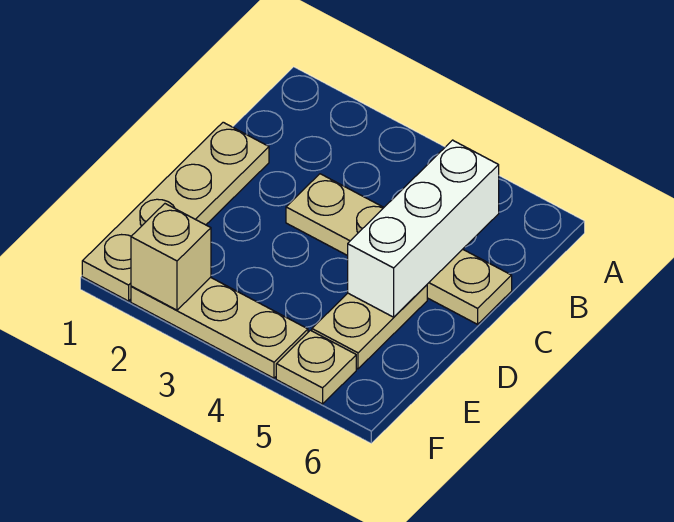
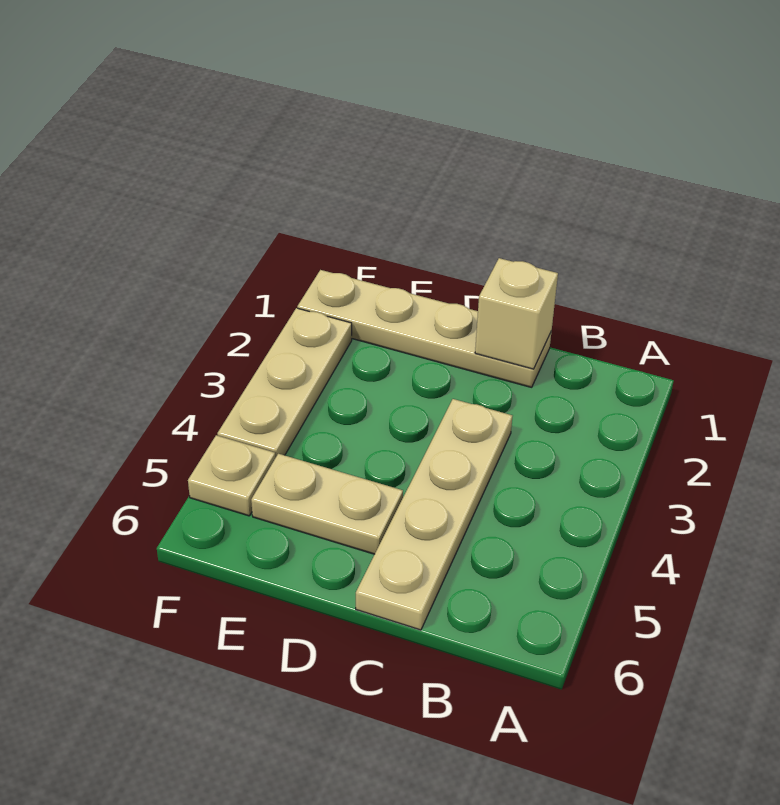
white 1x3 brick [348,140,499,317] -> none
tan 1x1 brick [131,204,211,310] -> tan 1x1 brick moved to [475,258,558,369]

